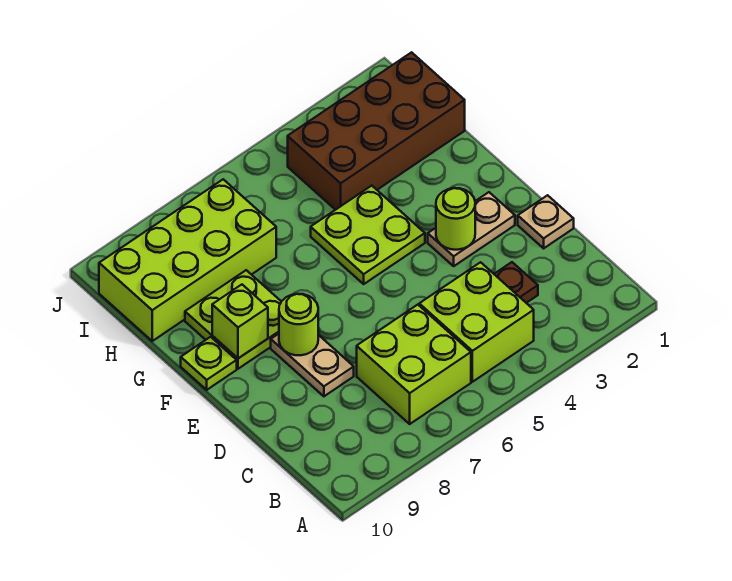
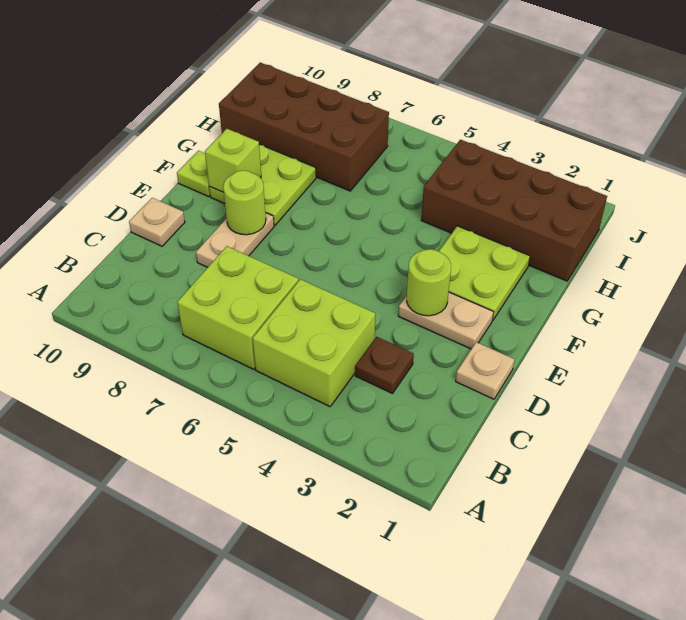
none -> tan 1x1 plate [129,198,185,246]
lime 2x2 plate [311,186,425,284] -> lime 2x2 plate moved to [439,226,530,321]
lime 2x4 brick [99,179,276,341] -> brown 2x4 brick [219,63,389,191]

